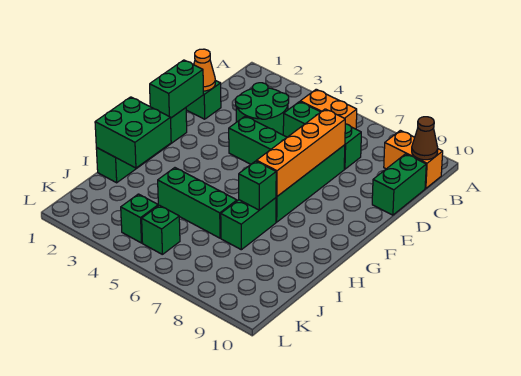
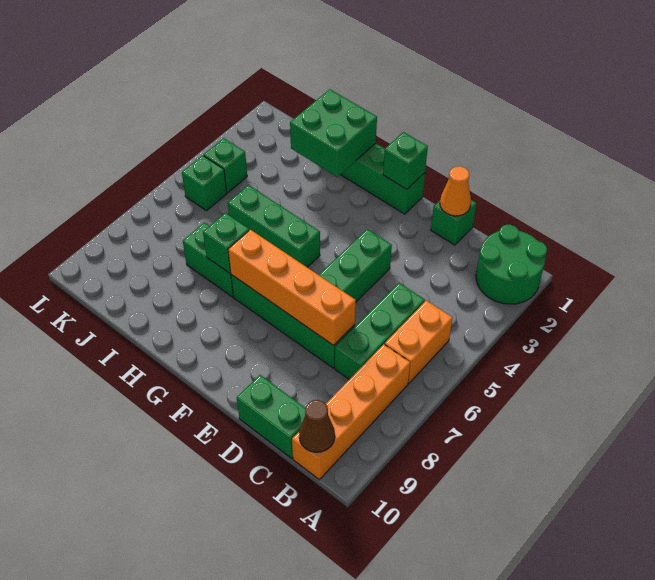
orange 1x2 brick [384,130,443,188] -> orange 1x4 brick [292,344,410,480]
green 2x2 round brick [235,83,289,135] -> green 2x2 round brick moved to [476,225,547,304]
green 1x2 brick [150,60,203,118] -> green 1x1 brick [383,132,428,189]
green 1x3 brick [158,168,237,238] -> green 1x3 brick turned to [228,185,320,267]

